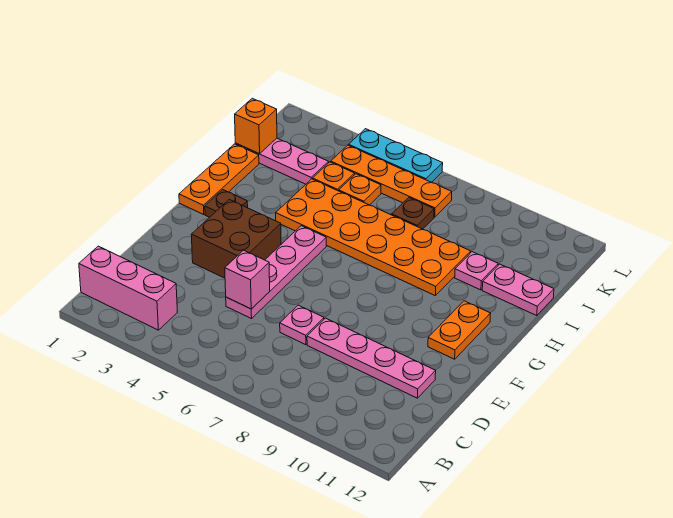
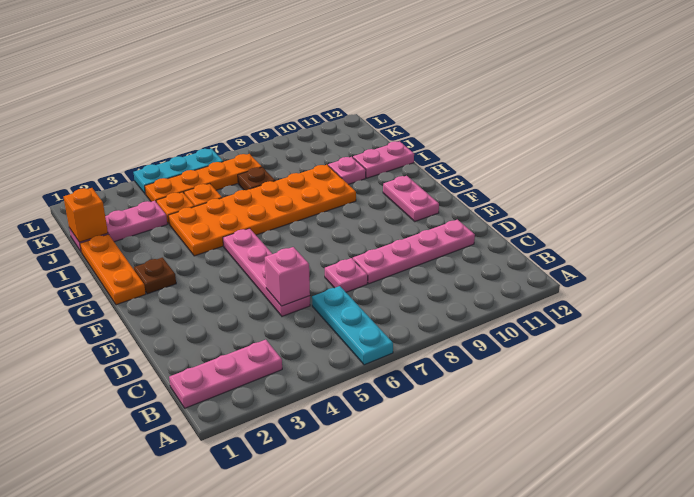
none -> cyan 1x3 plate [312,286,393,365]
pink 1x3 brick [79,246,178,330] -> pink 1x3 plate [169,340,282,408]
brown 2x2 brick [191,200,281,278] -> none
orange 1x2 plate [428,301,491,359] -> pink 1x2 plate [383,176,439,221]

